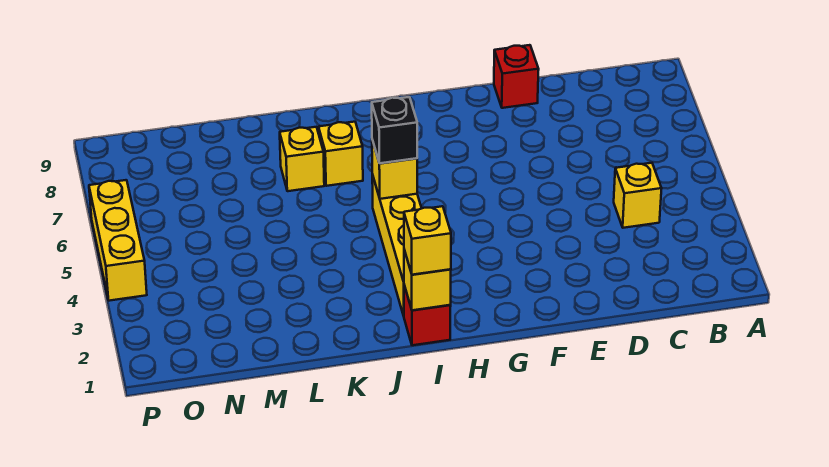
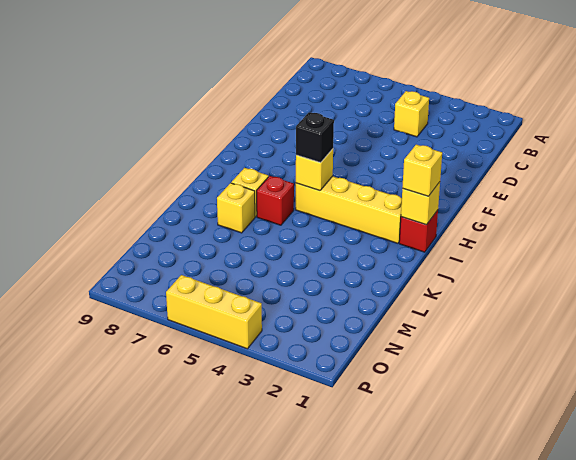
red 1x1 brick [494,45,539,108] -> red 1x1 brick moved to [257,176,294,225]

